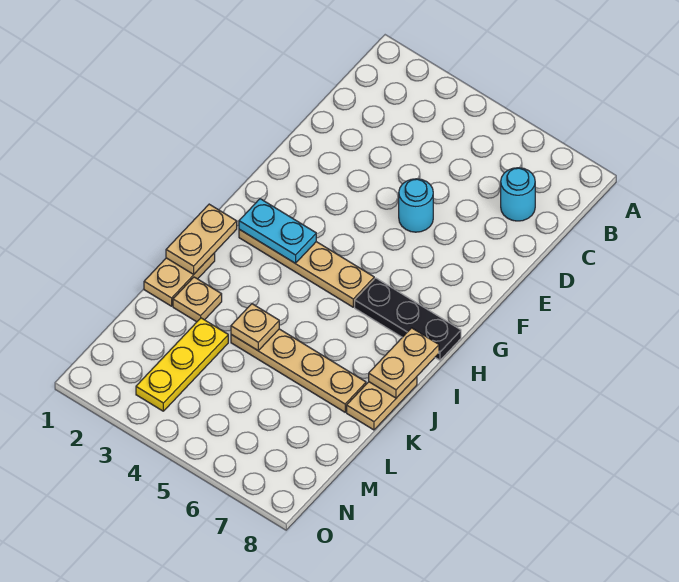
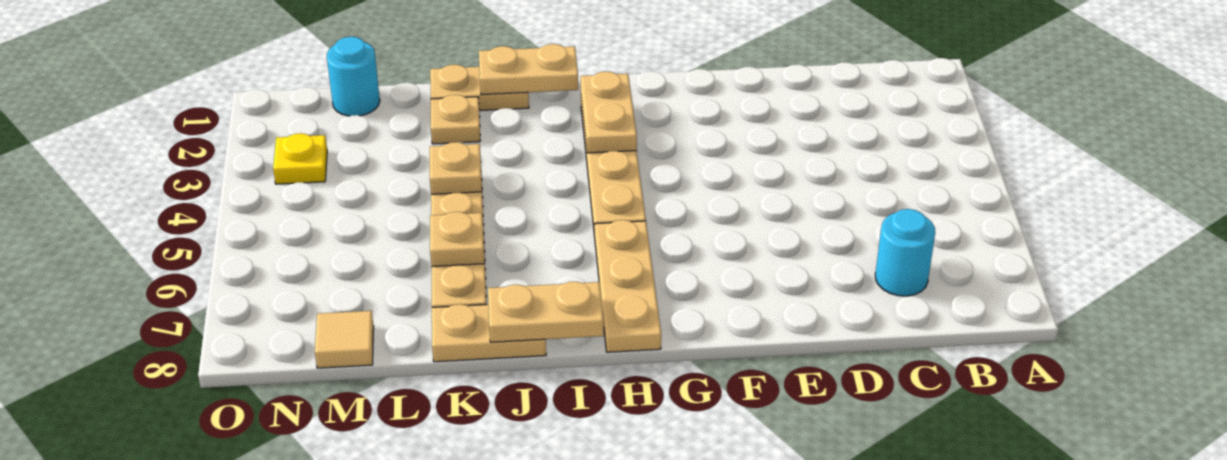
cyan 1x1 round brick [399,179,433,232] -> cyan 1x1 round brick moved to [327,37,380,116]
cyan 1x2 plate [239,199,316,264] -> tan 1x2 plate [581,72,637,153]
black 1x3 plate [355,278,461,360] -> tan 1x3 plate [595,220,661,352]
none -> tan 1x1 plate [430,212,485,267]
yellow 1x3 plate [136,318,228,411] -> yellow 1x1 plate [273,133,327,184]
none -> tan 1x1 tile [315,311,374,368]

